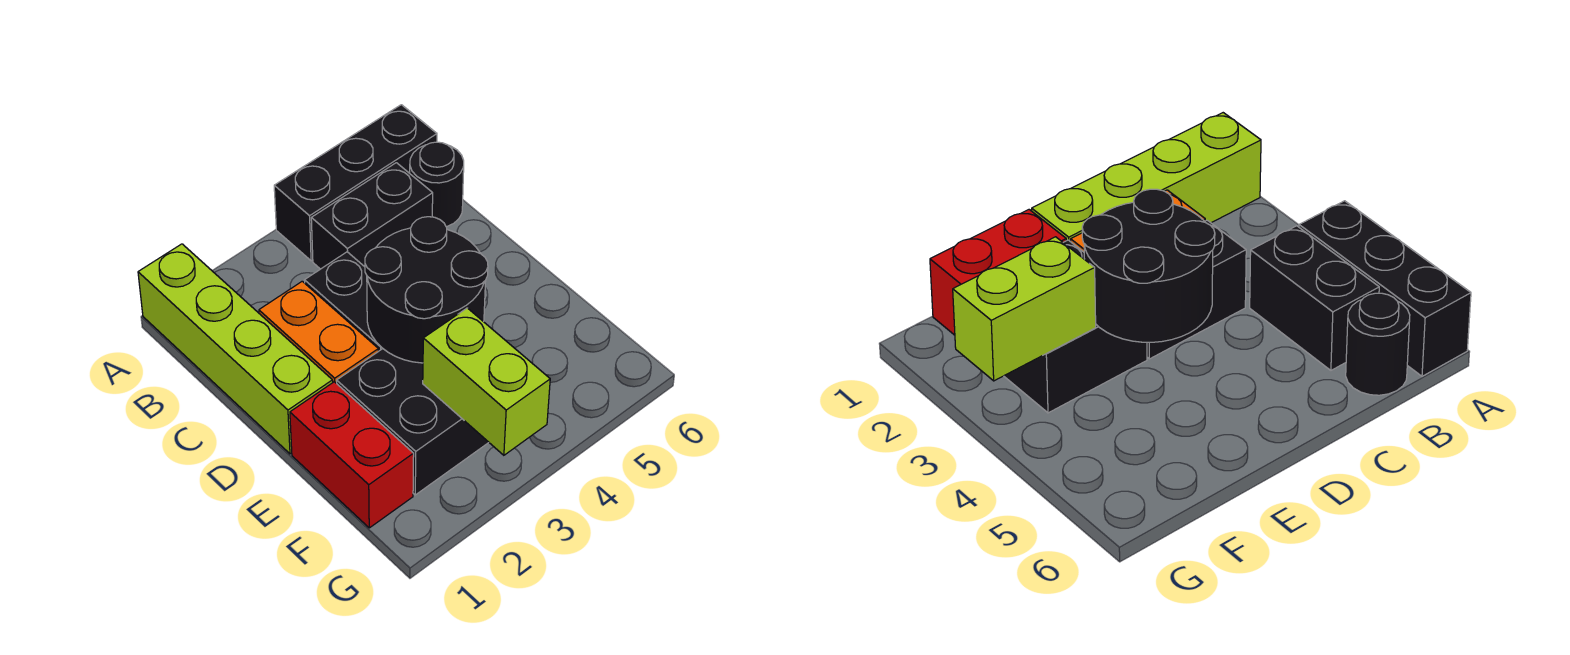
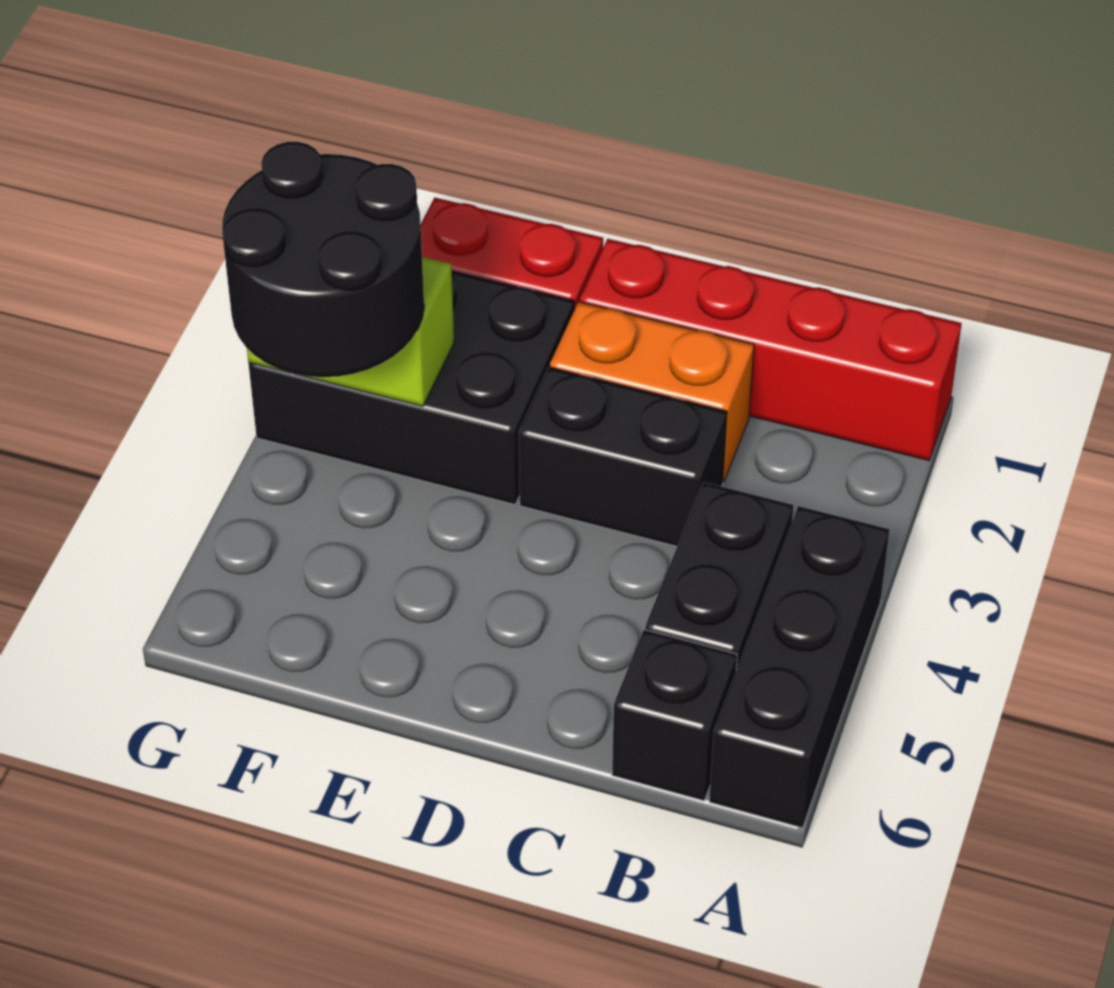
lime 1x4 brick [138,244,333,454] -> red 1x4 brick [580,239,962,460]
black 1x1 round brick [410,142,464,227] -> black 1x1 brick [612,630,737,801]
black 2x2 round brick [365,217,488,363] -> black 2x2 round brick moved to [222,142,424,377]
black 2x2 brick [337,349,489,495] -> black 2x3 brick [248,271,574,505]

